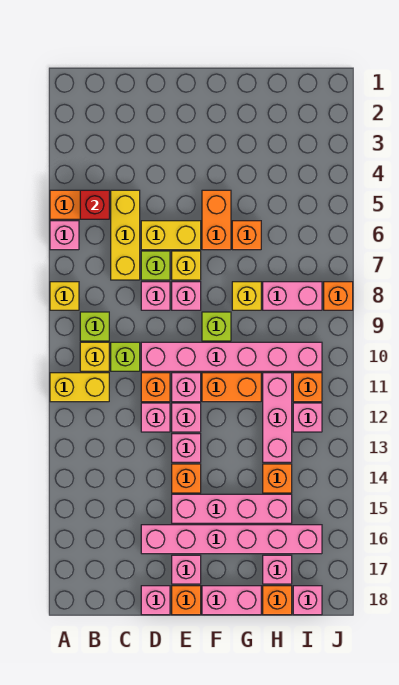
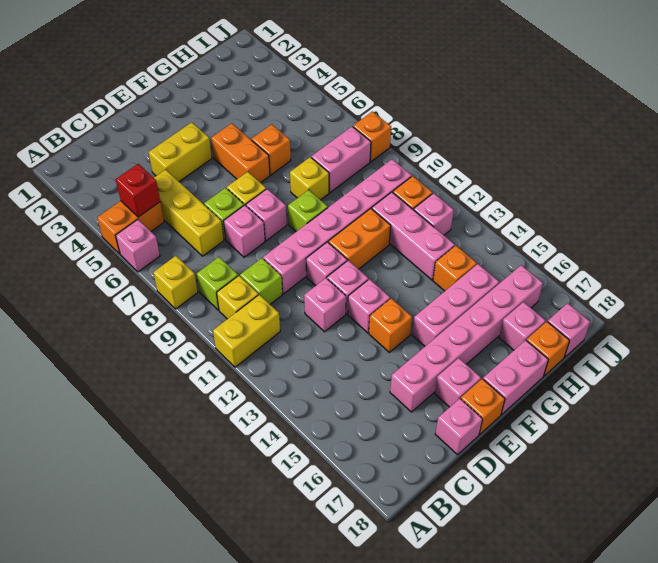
yellow 1x2 brick [141,221,201,250] -> yellow 1x2 brick moved to [149,122,212,182]
orange 1x1 brick [141,373,170,402] -> none
pink 1x4 brick [172,494,292,523] -> pink 1x3 brick [412,264,499,346]

